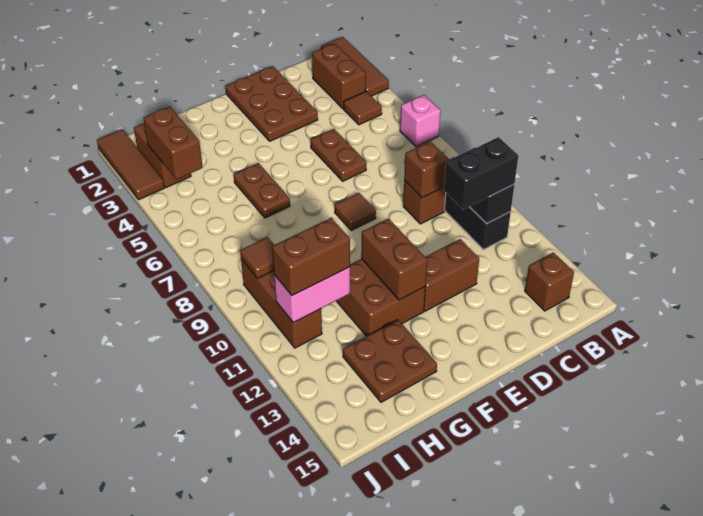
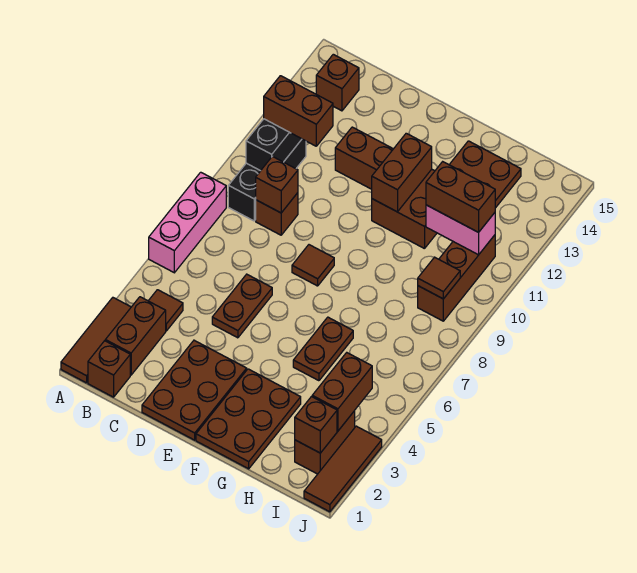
pink 1x1 brick [400,95,441,147] -> pink 1x3 brick [149,172,226,273]
none -> brown 1x1 brick [88,341,130,397]
black 1x2 brick [444,137,518,209] -> brown 1x2 brick [264,76,333,146]
none -> brown 2x3 plate [196,369,301,469]
none -> brown 1x1 brick [295,397,337,453]

